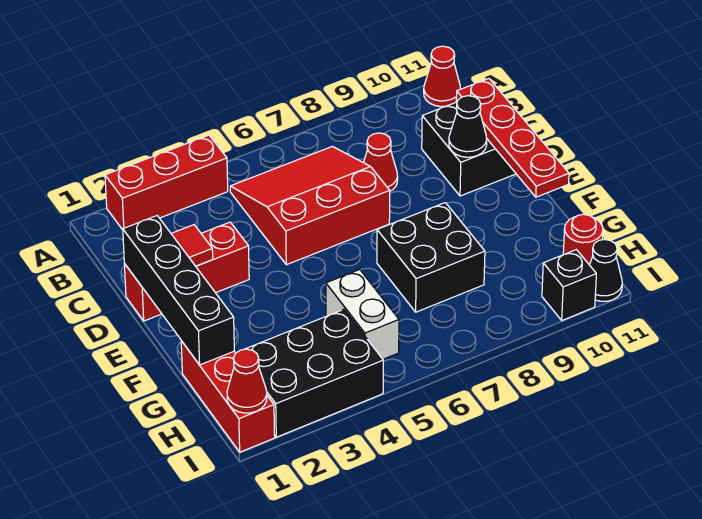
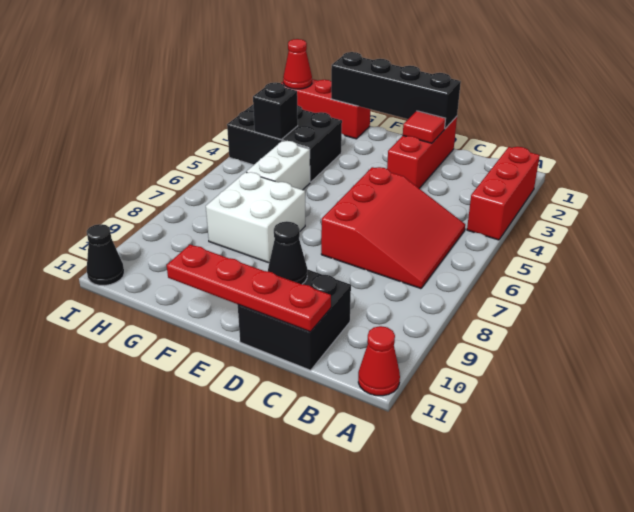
red 1x1 cone [364,133,398,191] -> none
black 2x2 brick [377,203,485,312] -> white 2x2 brick [206,172,305,263]
white 1x2 brick [326,270,399,359] -> white 1x2 brick turned to [247,141,310,190]
black 2x3 brick [246,309,383,437] -> black 2x3 brick turned to [227,105,342,182]
red 1x1 round brick [563,214,603,265] -> none
black 1x1 brick [542,250,596,320] -> black 1x1 brick moved to [253,82,298,139]

